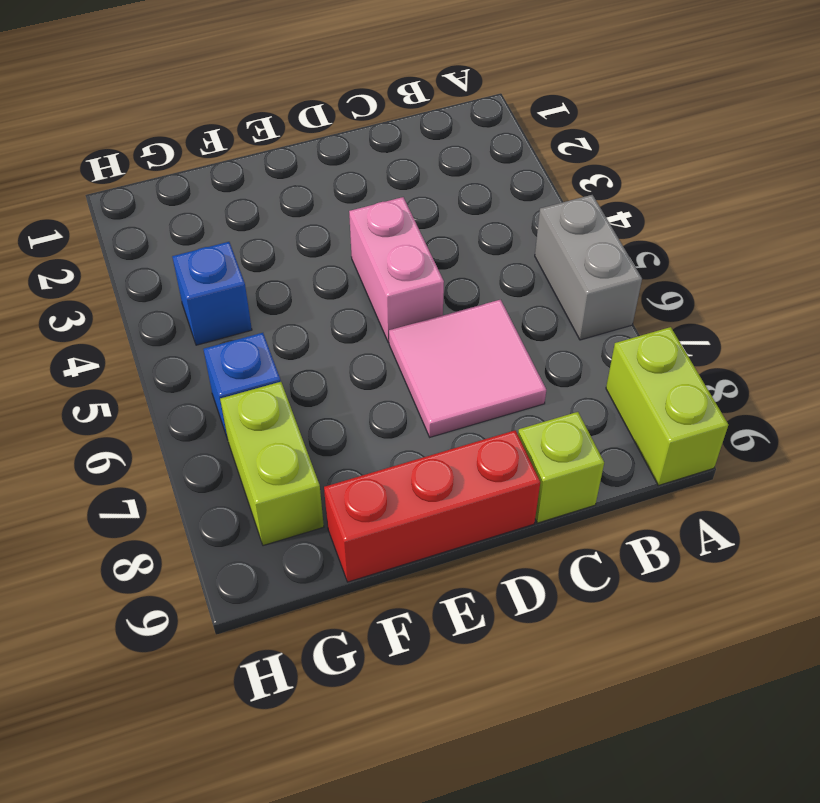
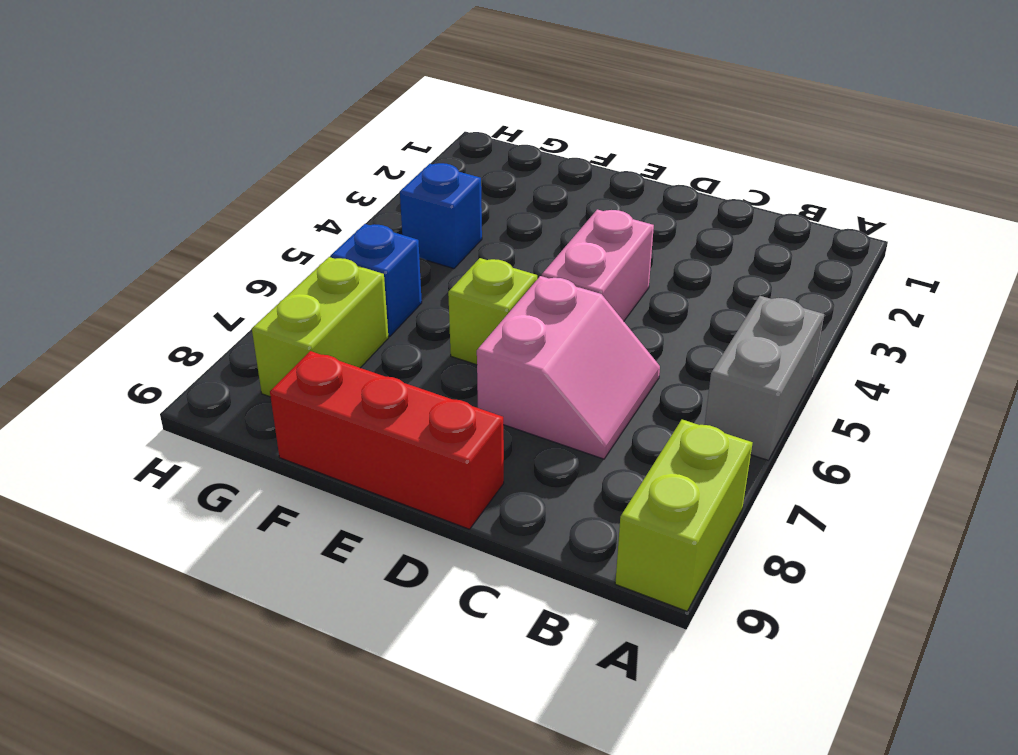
pink 2x2 tile [389,300,546,437] -> pink 2x2 slope [477,276,660,459]
lime 1x1 brick [518,412,604,523] -> lime 1x1 brick moved to [448,258,537,365]

